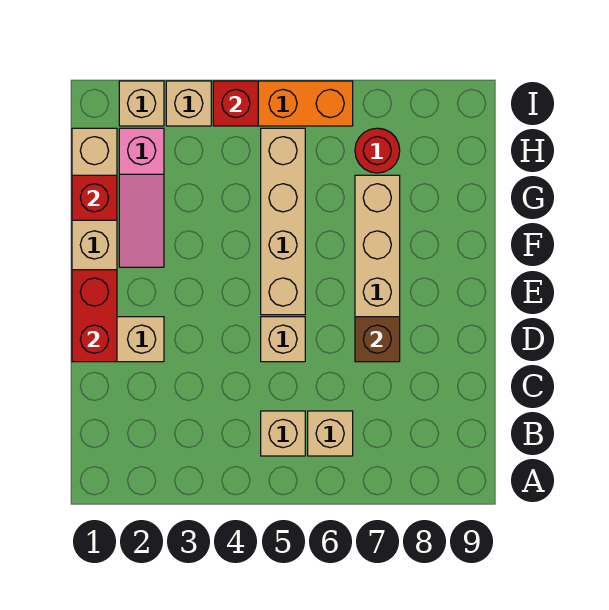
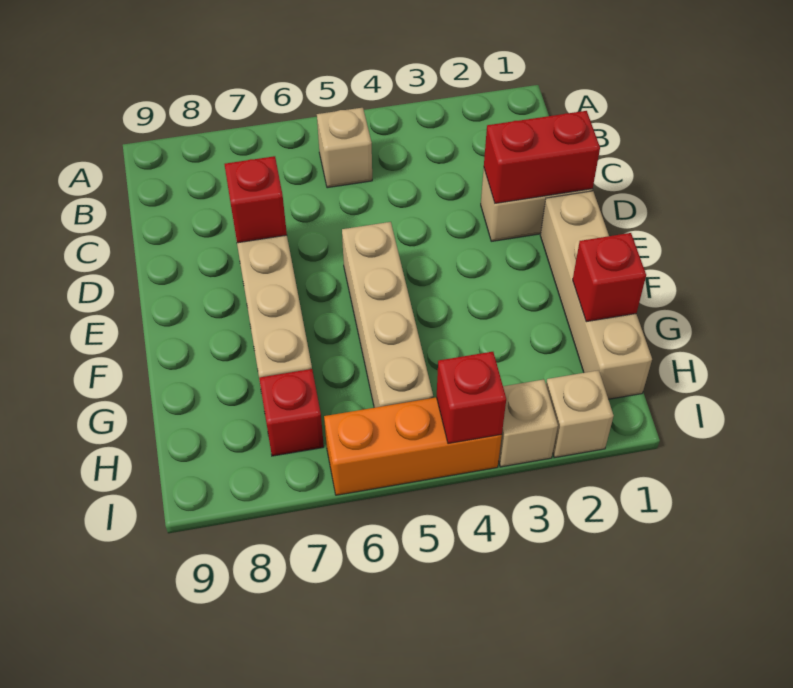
tan 1x1 brick [308,411,353,456] -> none
red 1x2 brick [72,270,117,362] -> red 1x2 brick turned to [484,111,600,203]
tan 1x1 brick [261,317,305,362] -> none
brown 1x1 brick [355,317,400,362] -> red 1x1 brick [224,156,287,243]
pink 1x3 slope [119,128,164,267] -> none
red 1x1 round brick [355,128,400,173] -> red 1x1 brick [259,369,324,456]

